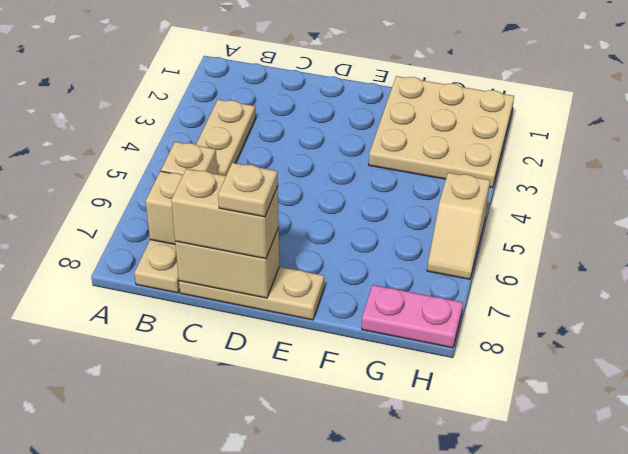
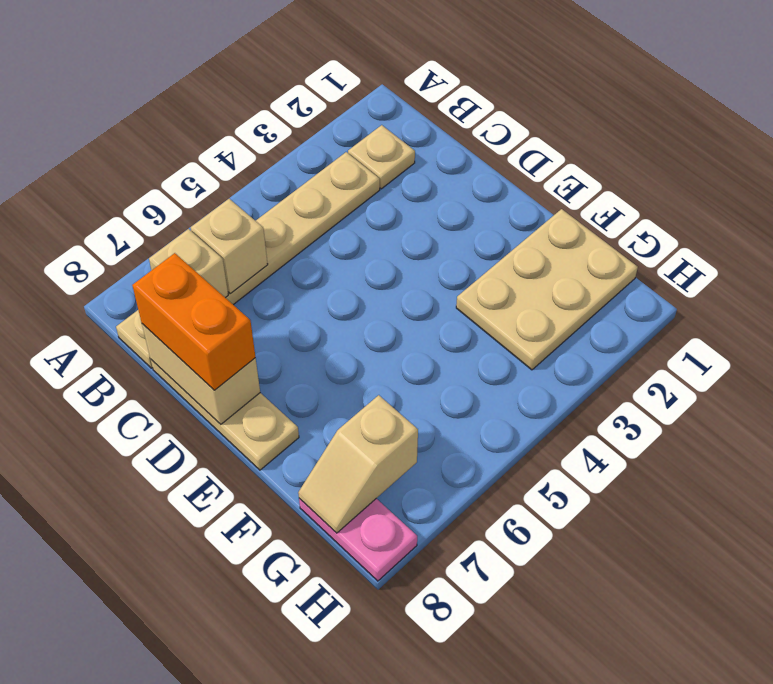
tan 1x2 brick [171,169,279,259] -> orange 1x2 brick [132,253,255,390]
tan 1x1 plate [218,163,278,217] -> tan 1x1 plate moved to [348,125,415,189]
tan 3x3 plate [369,76,514,188] -> tan 2x3 plate [456,209,638,370]
tan 1x2 slope [427,173,490,279] -> tan 1x2 slope moved to [298,395,418,533]

